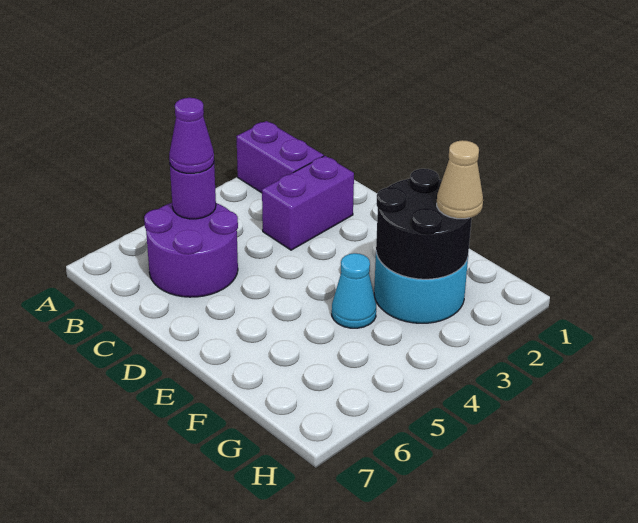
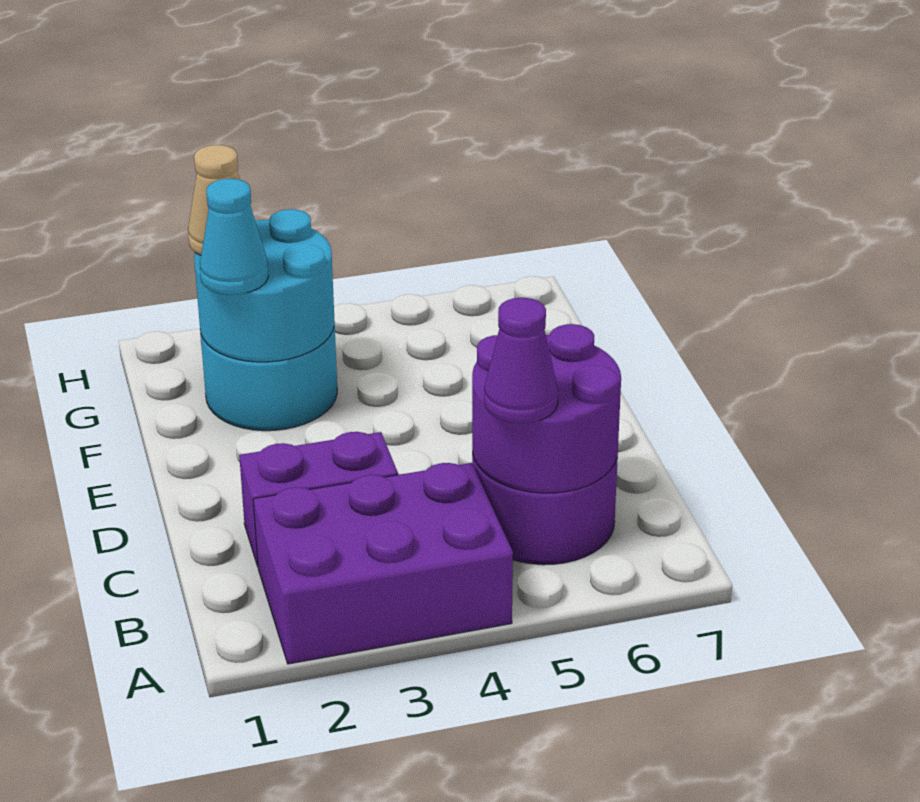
purple 1x2 brick [236,121,324,193] -> purple 2x3 brick [253,463,513,664]
purple 1x1 round brick [170,164,216,219] -> purple 2x2 round brick [472,324,621,493]
black 2x2 round brick [376,169,472,279] -> cyan 2x2 round brick [194,209,335,362]
cyan 1x1 cone [332,253,376,328] -> cyan 1x1 cone moved to [200,179,268,295]

